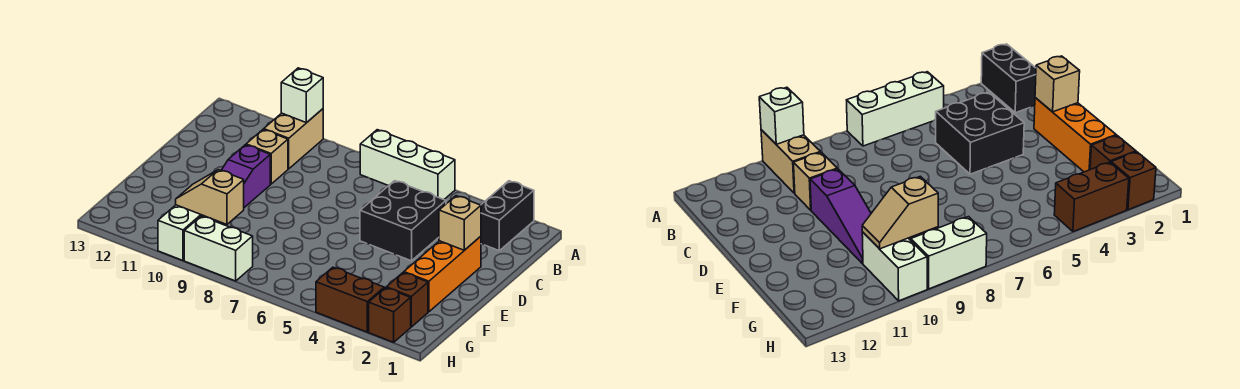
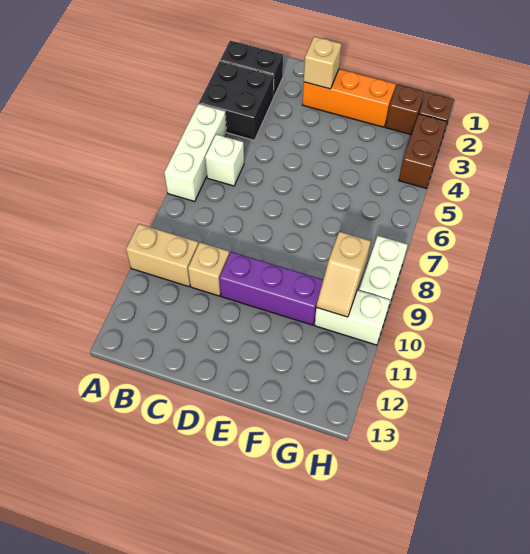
white 1x1 brick [281,68,323,123] -> white 1x1 brick moved to [205,134,244,186]
black 2x2 brick [360,181,446,261] -> black 2x2 brick moved to [199,61,274,140]
purple 1x3 slope [218,145,270,225] -> purple 1x3 brick [219,252,323,325]

